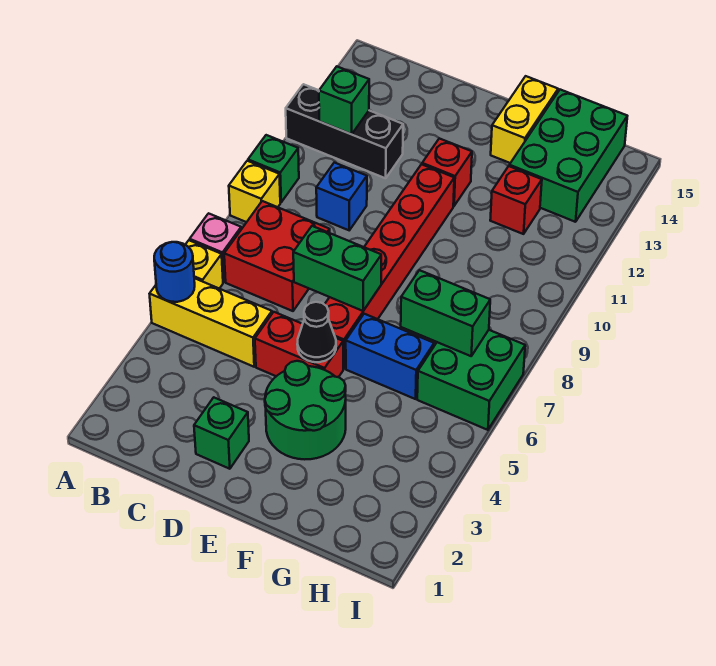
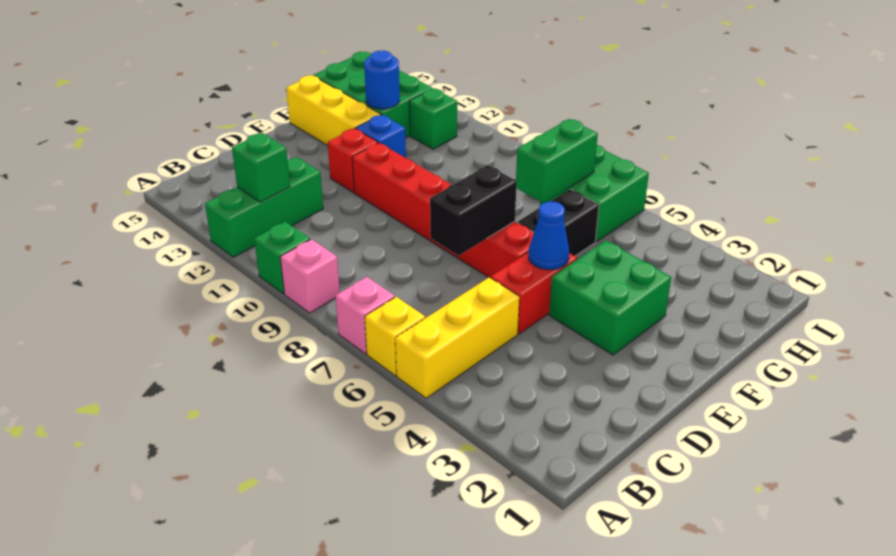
blue 1x1 round brick [154,242,195,302] -> blue 1x1 round brick moved to [364,51,400,109]
yellow 1x1 brick [229,161,280,222] -> pink 1x1 brick [280,239,340,313]
black 1x3 brick [286,84,403,178] -> green 1x3 brick [205,157,323,257]
red 2x2 brick [224,201,330,311] -> none
blue 1x1 brick [316,163,367,230] -> blue 1x1 brick moved to [356,115,406,158]
green 1x1 brick [194,397,249,469] -> green 1x1 brick moved to [409,89,457,149]
green 1x2 brick [293,226,381,311] -> black 1x2 brick [430,165,517,256]
green 2x2 round brick [265,361,346,459] -> green 2x2 brick [549,241,671,355]
black 1x1 cone [297,302,336,362] -> blue 1x1 cone [529,202,569,270]
blue 1x2 brick [346,314,434,399] -> black 1x2 brick [518,189,599,256]
yellow 1x2 brick [491,76,558,163] -> yellow 1x3 brick [286,76,381,146]
red 1x1 brick [490,166,542,234] -> none

